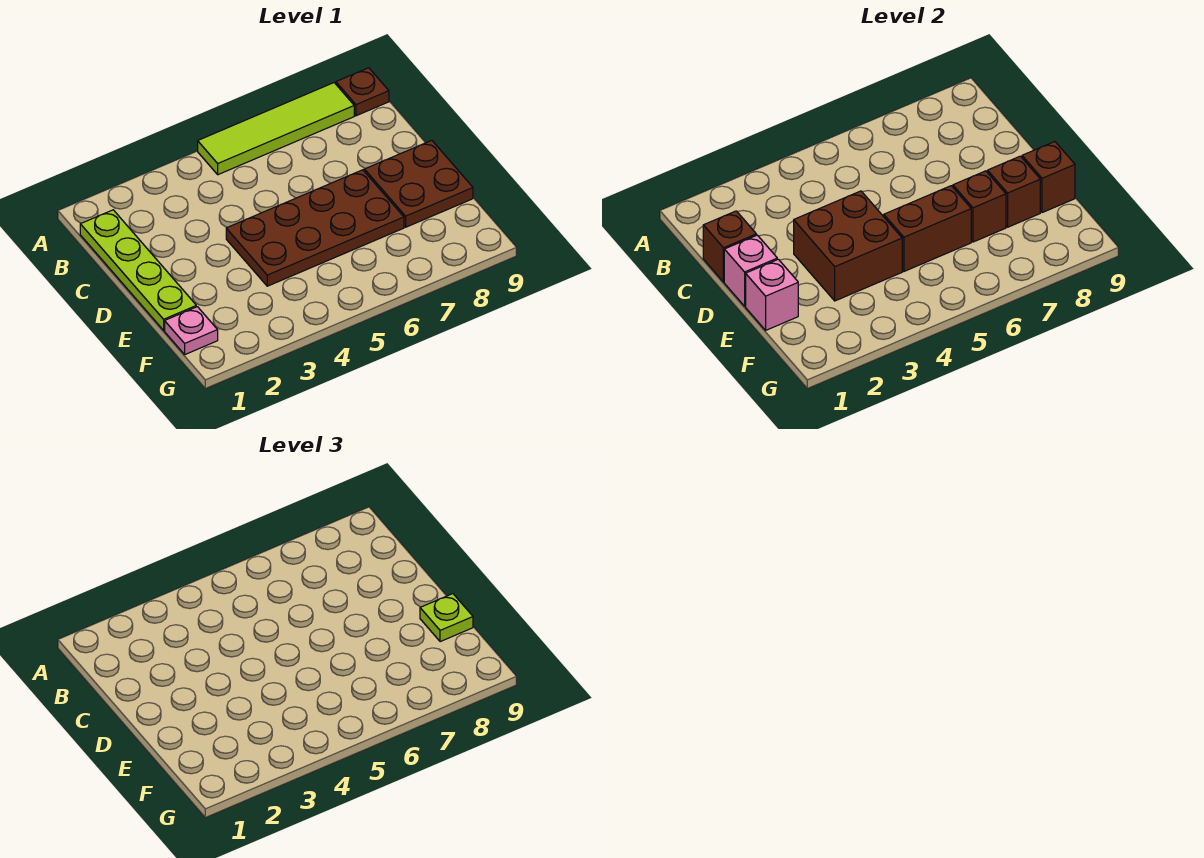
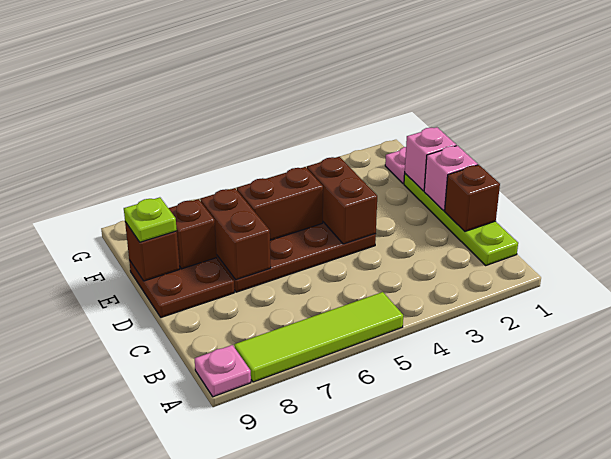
brown 1x1 plate [336,68,389,116] -> pink 1x1 plate [195,345,251,397]
brown 2x2 brick [794,191,902,301] -> brown 1x2 brick [307,157,377,244]
brown 1x1 brick [953,171,1006,242] -> brown 1x2 brick [200,188,271,280]

